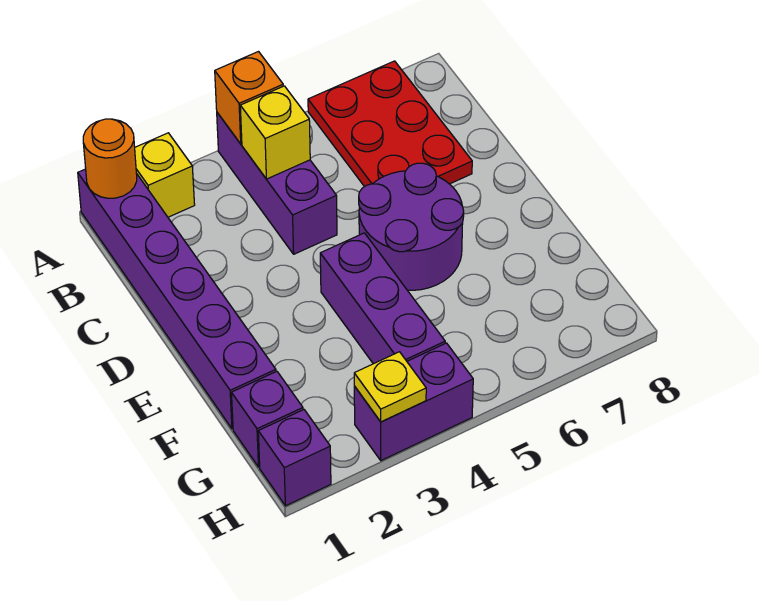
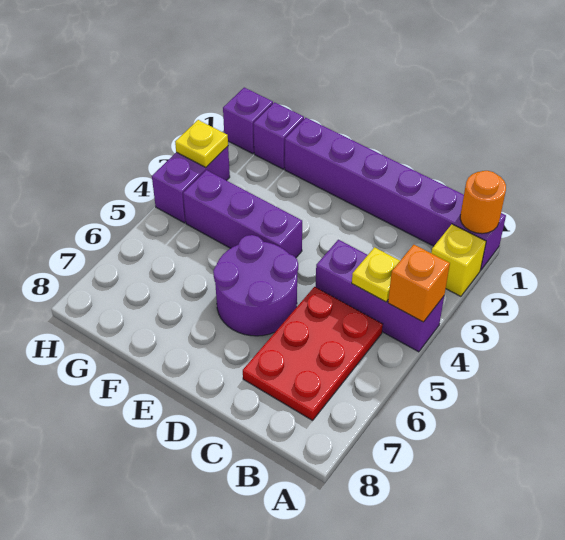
red 2x3 plate [308,61,472,187] -> red 2x3 plate turned to [243,287,383,420]
yellow 1x1 brick [240,86,310,179] -> yellow 1x1 plate [352,247,400,302]

